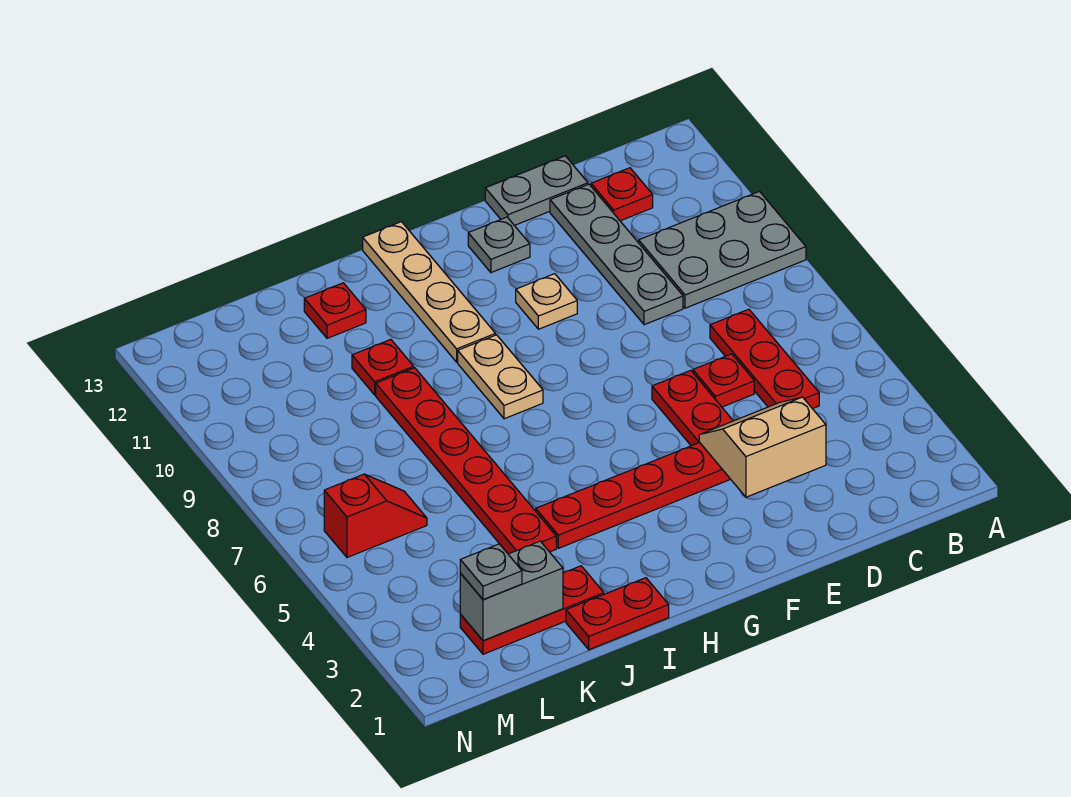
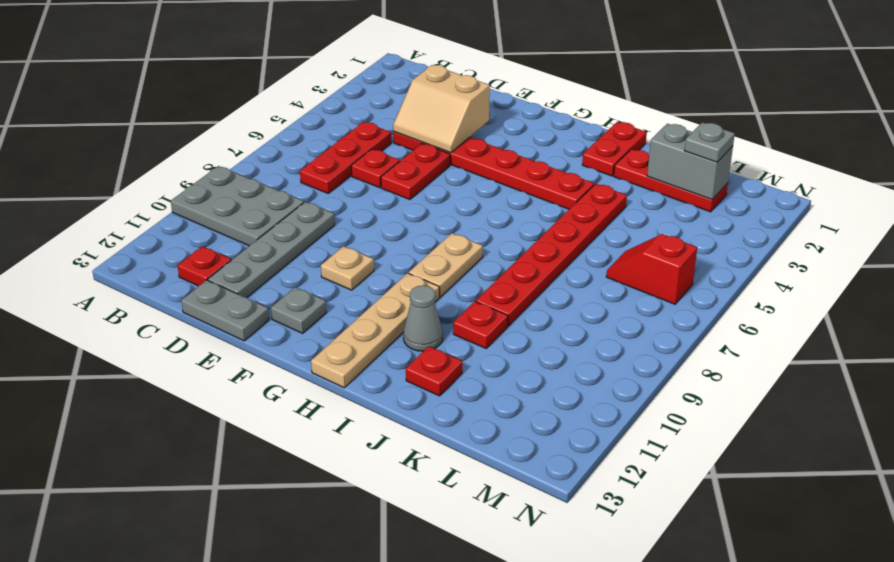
red 1x2 plate [566,578,669,650] -> red 1x2 plate turned to [582,122,647,176]
none -> grey 1x1 cone [403,285,443,351]

